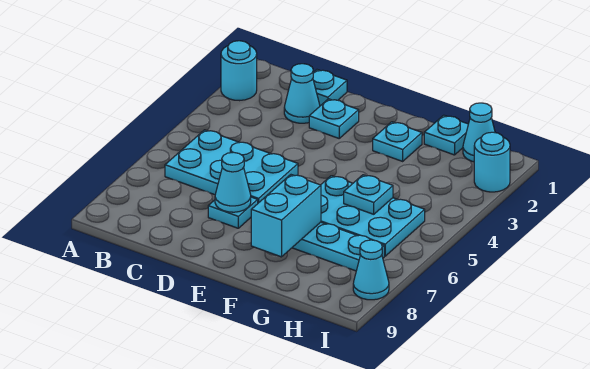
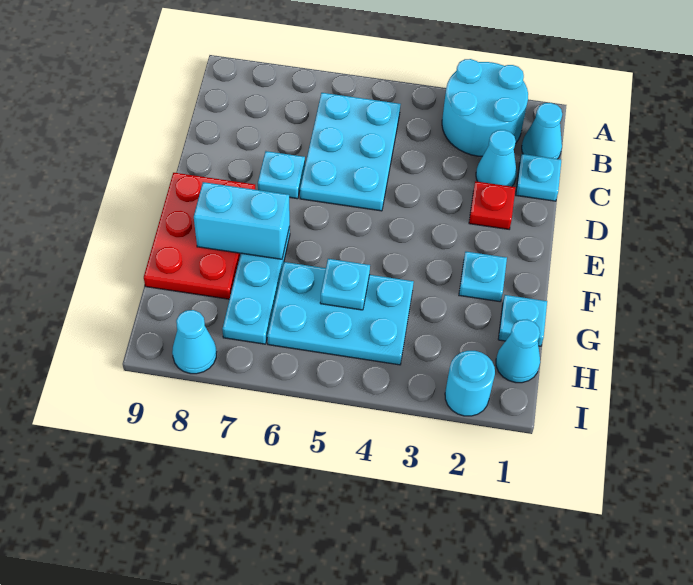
cyan 1x1 round brick [221,41,257,101] -> cyan 2x2 round brick [442,59,528,157]
cyan 1x1 plate [309,99,359,138] -> red 1x1 plate [469,181,516,229]
cyan 1x1 cone [215,152,251,212] -> cyan 1x1 cone moved to [522,103,562,159]
none -> red 2x3 plate [144,173,256,299]
cyan 2x3 plate [321,176,425,256] -> cyan 2x3 plate turned to [267,262,414,365]

